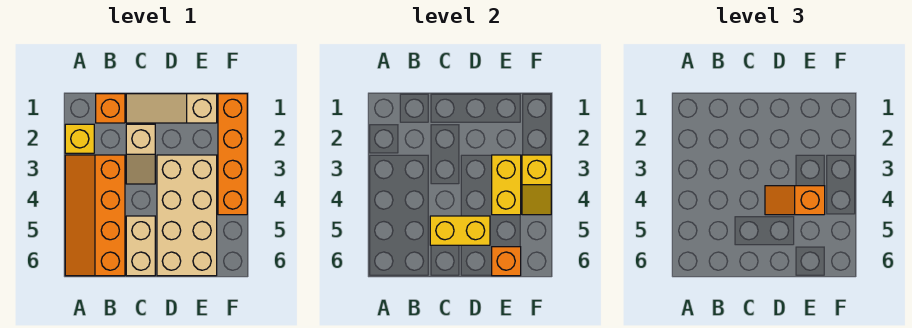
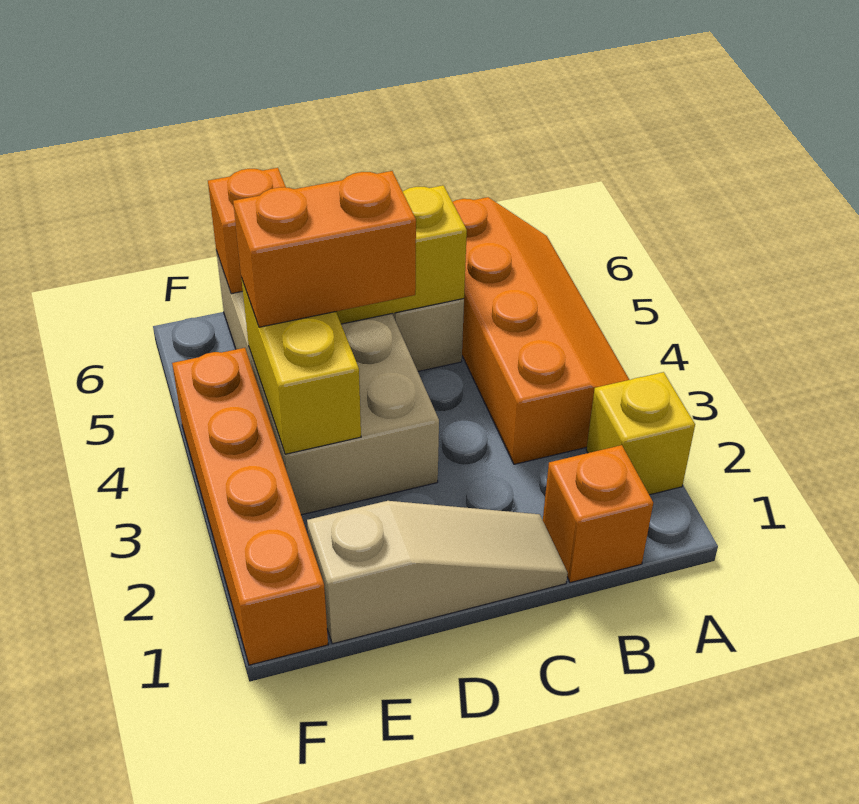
tan 1x2 slope [126,124,155,184] -> none
orange 1x2 slope [765,186,825,215] -> orange 1x2 brick [233,171,416,327]
yellow 1x2 slope [522,155,551,215] -> none

